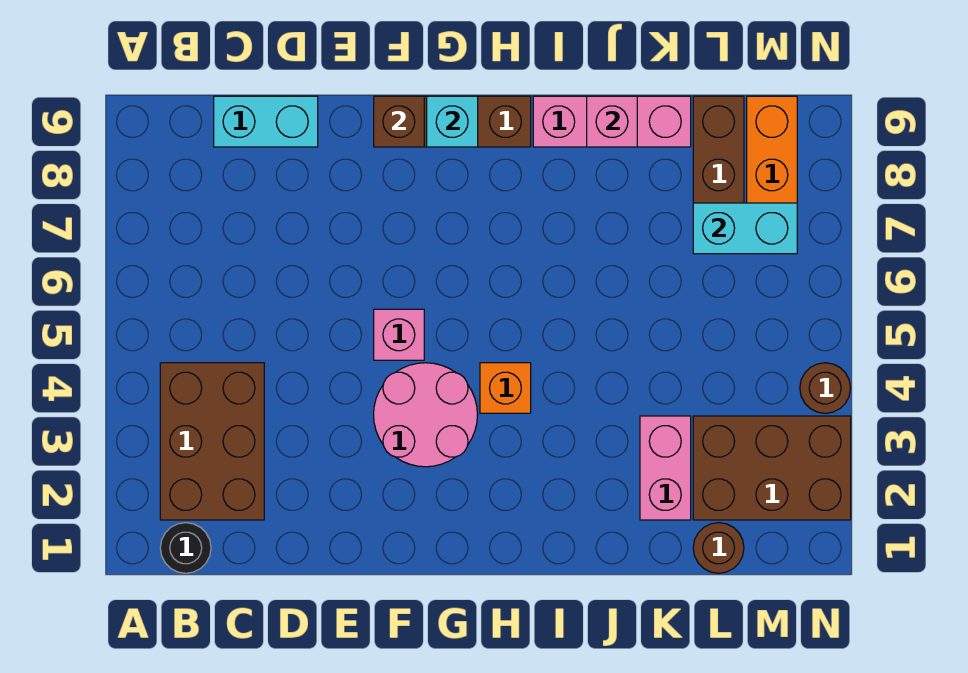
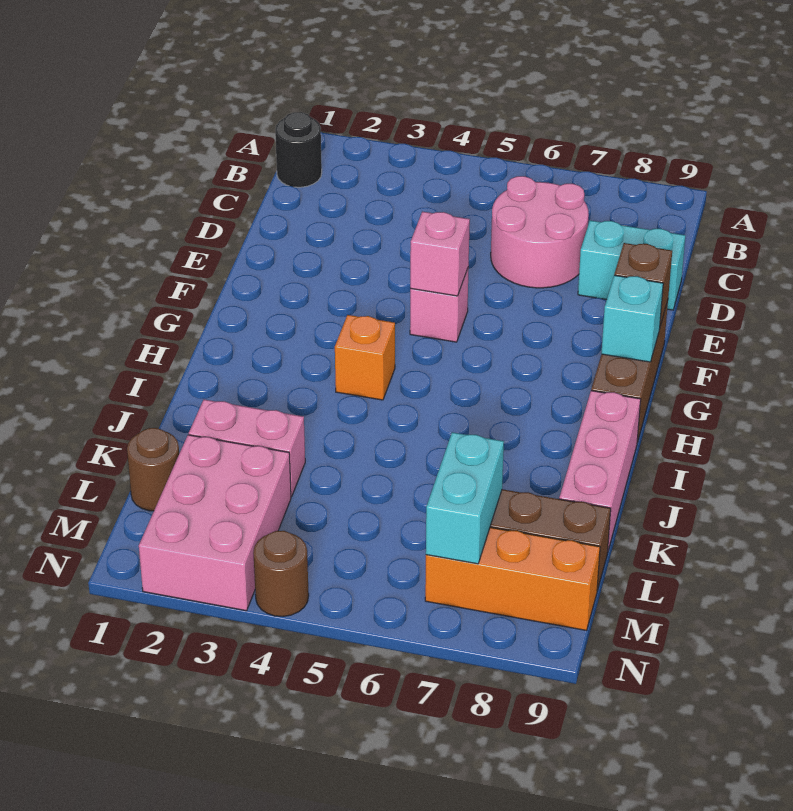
brown 2x3 brick [160,363,264,520] -> none
cyan 1x2 brick [214,96,318,147] -> cyan 1x2 brick turned to [578,220,685,310]
pink 2x2 round brick [374,363,478,467] -> pink 2x2 round brick moved to [491,176,589,288]
pink 1x1 brick [587,96,637,147] -> pink 1x1 brick moved to [410,212,470,296]
brown 2x3 brick [693,416,851,520] -> pink 2x3 brick [139,435,291,611]

